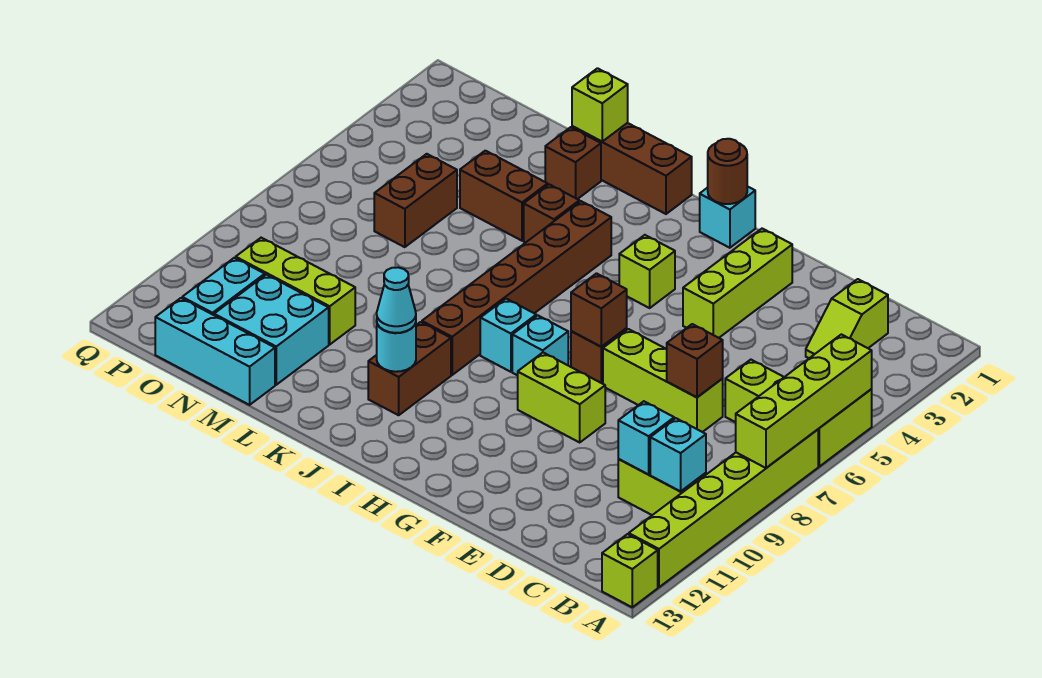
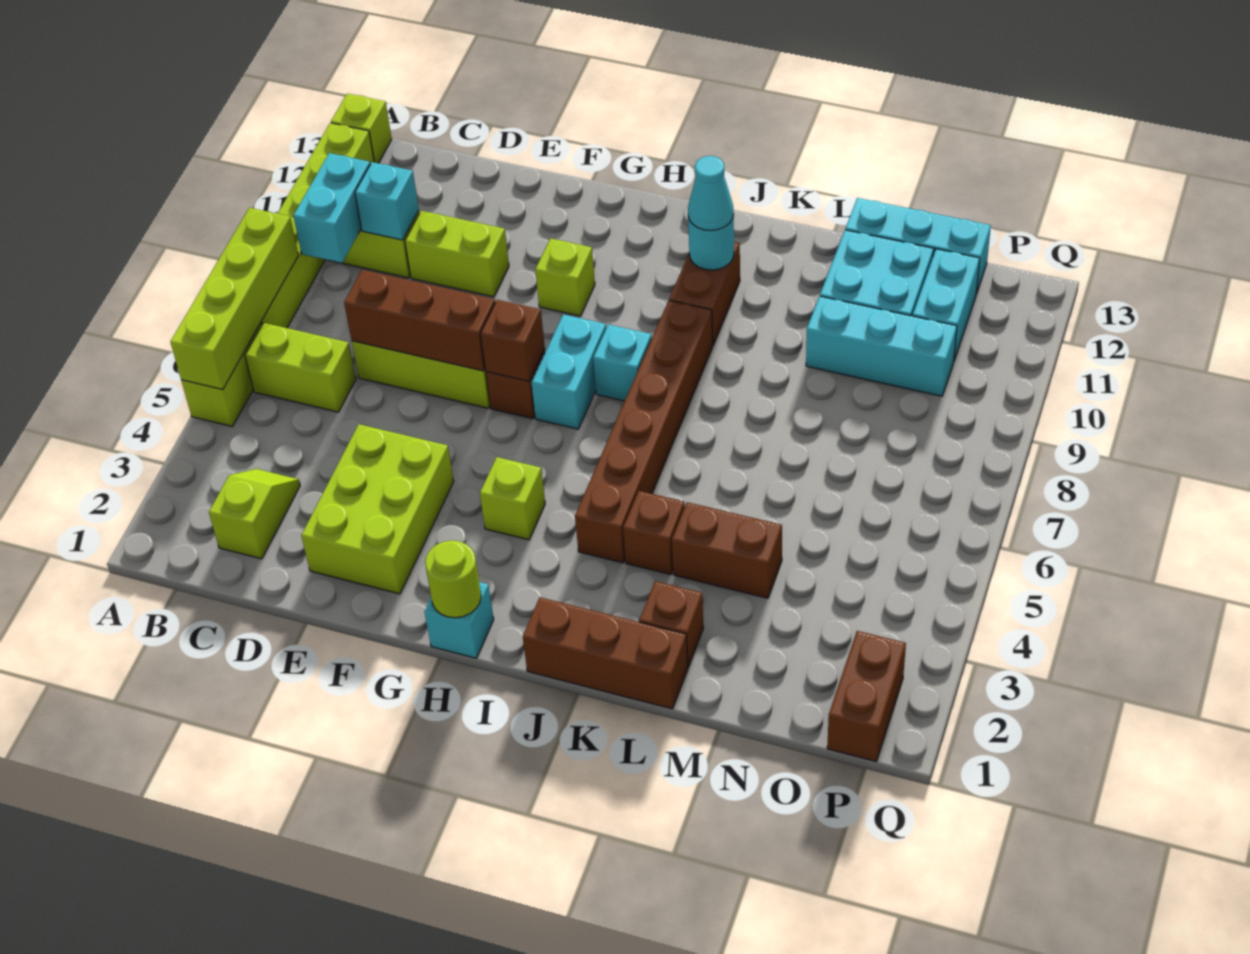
cyan 1x1 brick [650,418,706,491] -> cyan 1x2 brick [293,153,370,263]
brown 1x1 brick [667,324,723,397] -> brown 1x3 brick [344,270,495,371]
lime 1x3 brick [683,229,792,338] -> lime 2x3 brick [301,424,454,594]
lime 1x2 brick [518,353,605,442] -> lime 1x2 brick moved to [405,211,509,297]
brown 1x1 round brick [708,139,747,204] -> lime 1x1 round brick [425,540,481,618]
cyan 1x1 brick [512,316,568,376] -> cyan 1x2 brick [531,314,606,429]
lime 1x1 brick [572,68,628,142] -> lime 1x1 brick moved to [535,238,595,316]
lime 1x3 brick [236,238,355,344] -> cyan 1x3 brick [806,296,957,396]
brown 1x2 brick [374,154,457,247] -> brown 1x2 brick moved to [827,631,906,761]

